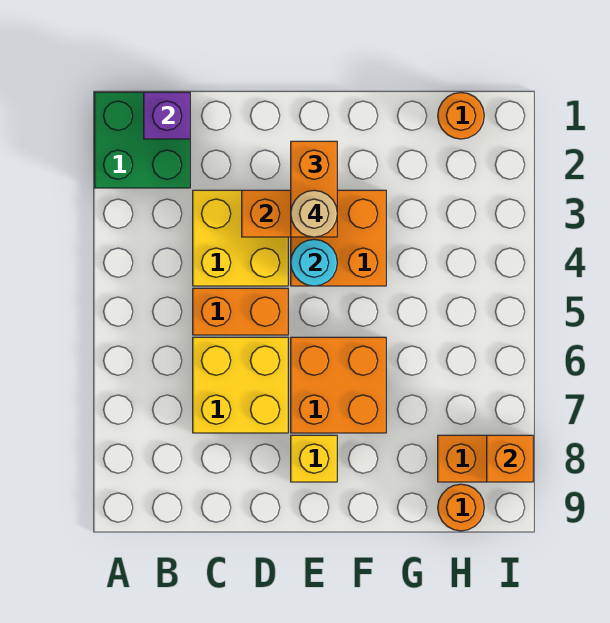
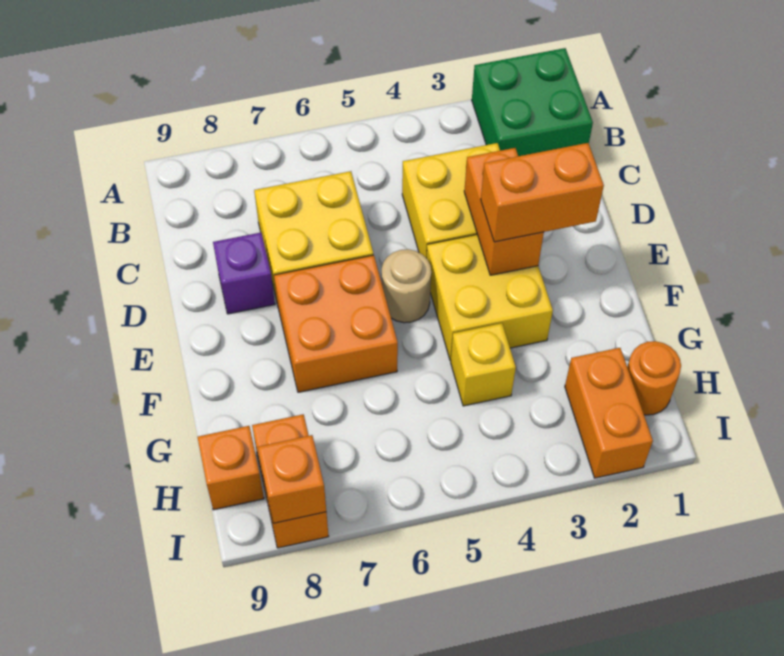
purple 1x1 brick [144,92,190,139] -> purple 1x1 brick moved to [213,233,275,314]
orange 1x2 brick [193,288,288,335] -> orange 1x2 brick moved to [565,348,653,478]
orange 2x2 brick [291,190,386,286] -> yellow 2x2 brick [427,235,553,361]
tan 1x1 round brick [291,190,337,237] -> tan 1x1 round brick moved to [382,249,431,323]
cyan 1x1 round brick [291,239,337,286] -> none
yellow 1x1 brick [291,435,337,482] -> yellow 1x1 brick moved to [451,323,516,406]
orange 1x1 round brick [438,484,484,531] -> orange 1x1 brick [198,426,264,510]

